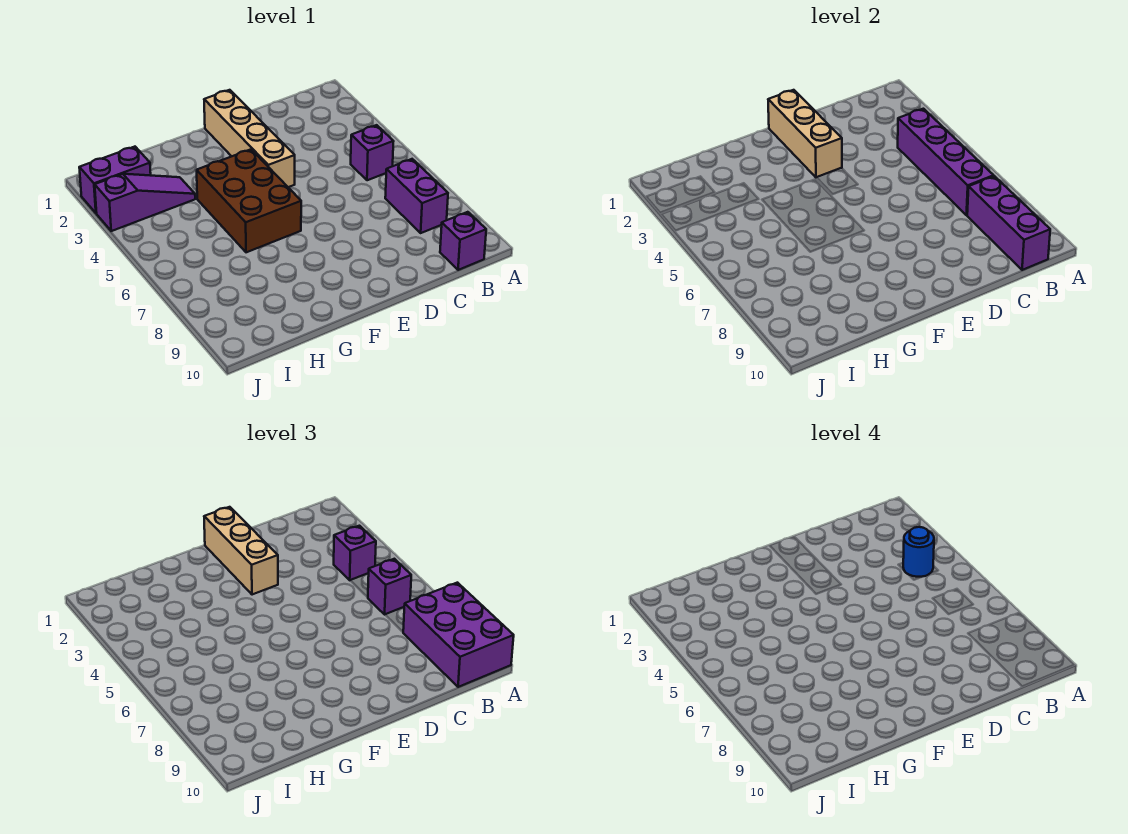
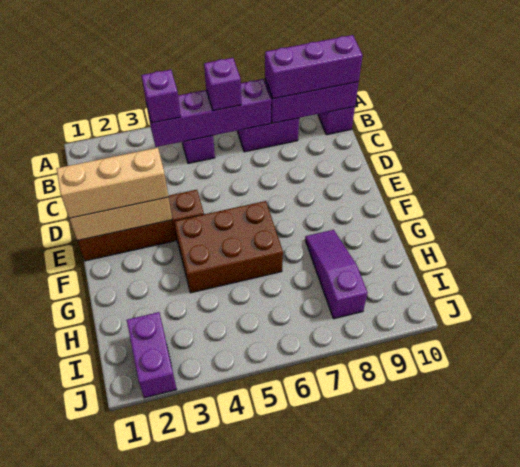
purple 2x3 brick [403,583,514,687] -> purple 1x3 brick [265,35,363,99]
blue 1x1 round brick [903,527,934,577] -> none
tan 1x4 brick [204,90,295,187] -> brown 1x4 brick [78,190,204,261]
purple 1x3 slope [95,174,195,231] -> purple 1x3 slope moved to [305,230,367,319]

